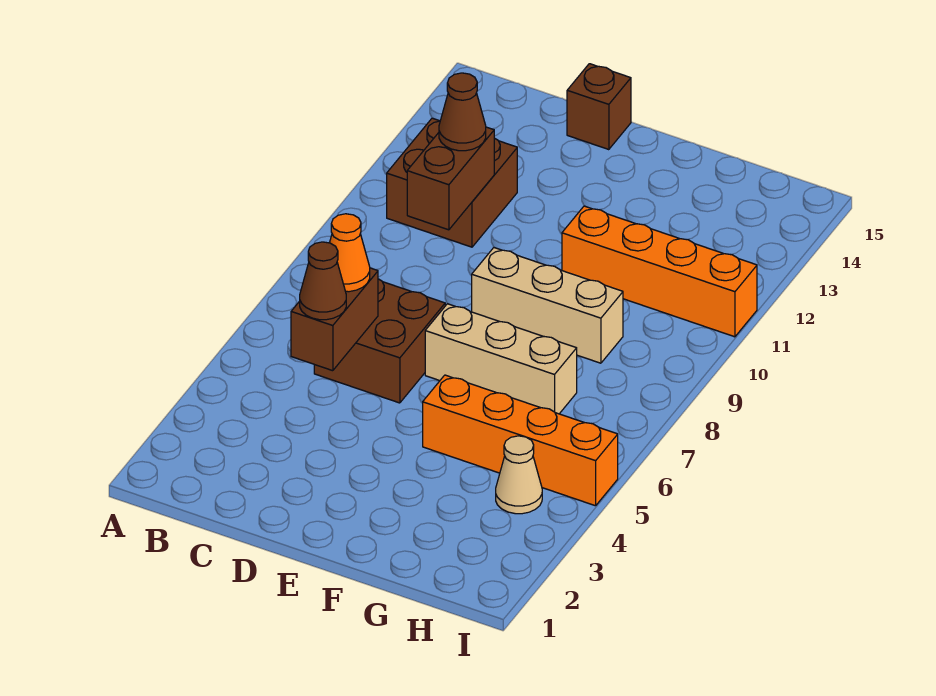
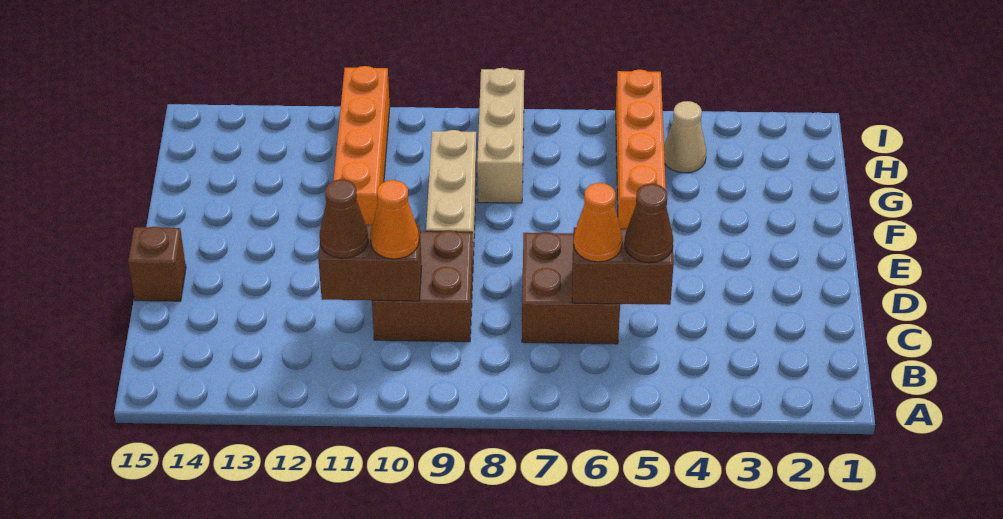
brown 2x2 brick [387,118,517,247] -> brown 2x2 brick moved to [372,231,473,342]
none -> orange 1x1 cone [370,180,419,259]
tan 1x3 brick [425,304,577,414] -> tan 1x3 brick moved to [477,68,524,203]

